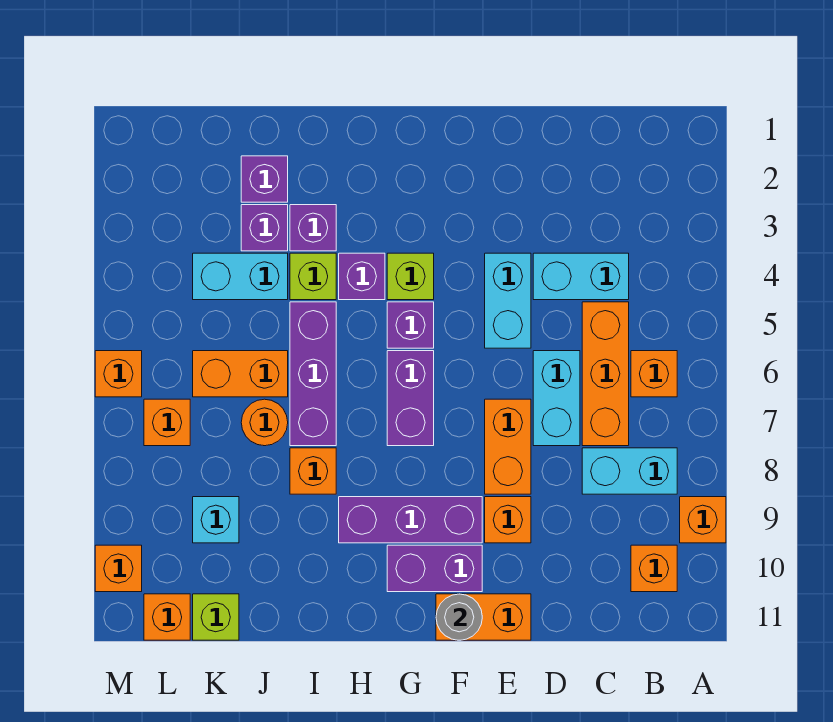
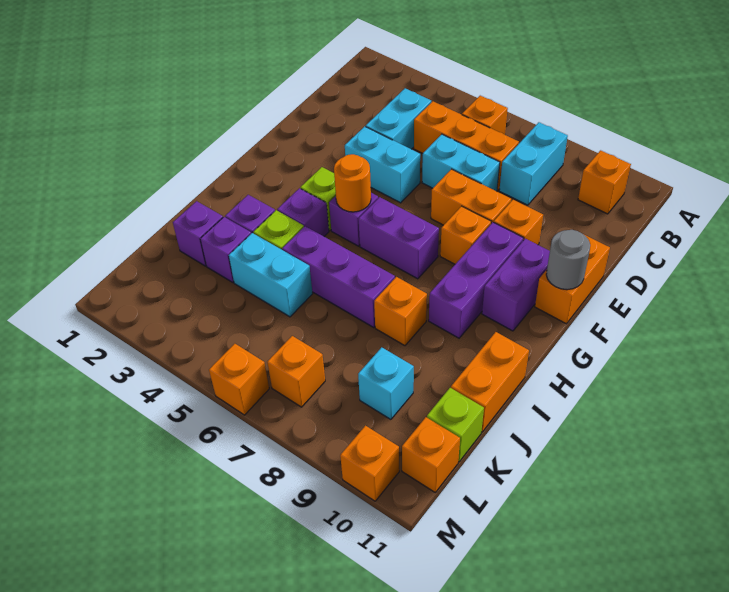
orange 1x1 brick [680,497,726,543] -> orange 1x1 brick moved to [440,206,491,264]
cyan 1x2 brick [193,253,288,300] -> cyan 1x2 brick turned to [229,233,313,317]
orange 1x2 brick [193,351,288,397] -> orange 1x2 brick moved to [451,332,529,432]
orange 1x1 round brick [241,399,288,446] -> orange 1x1 round brick moved to [334,154,371,212]

